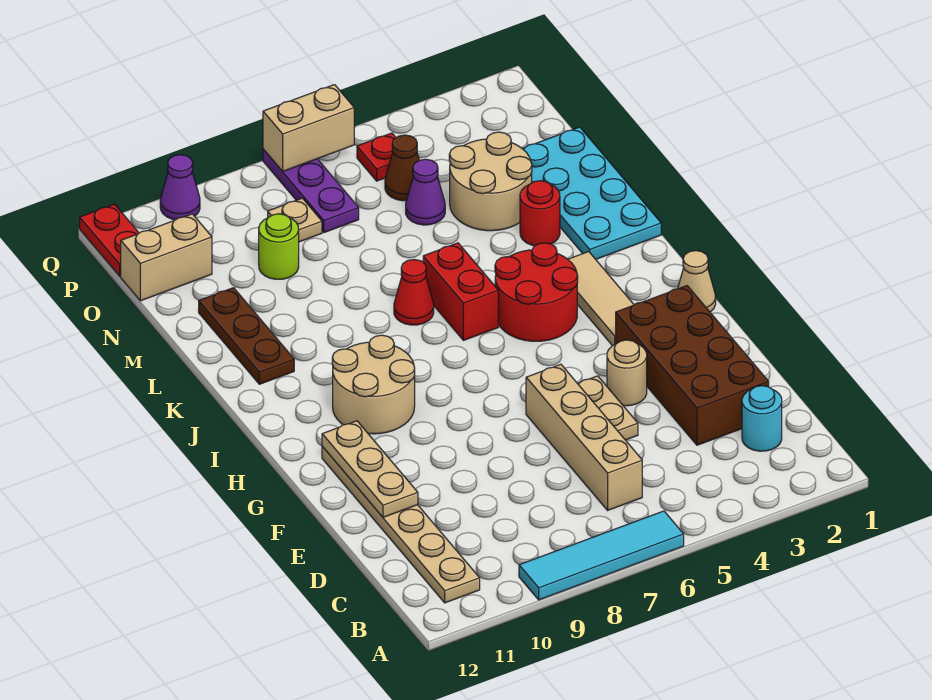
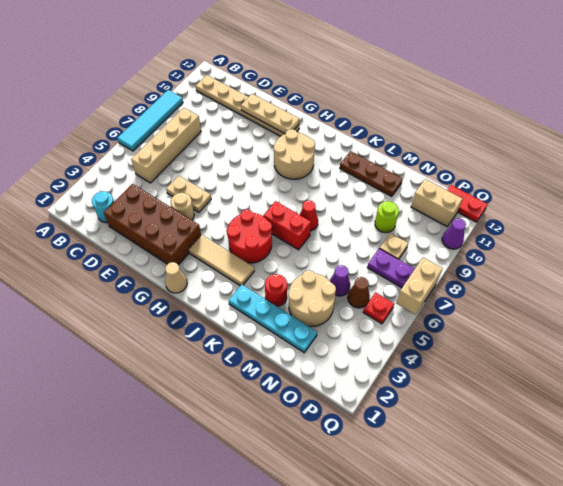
tan 1x4 brick [526,364,642,510] -> tan 1x4 brick turned to [131,108,201,183]
cyan 2x4 plate [522,127,661,259] -> cyan 1x4 plate [229,284,317,353]
tan 1x2 brick [121,214,212,301] -> tan 1x2 brick turned to [411,179,462,227]

